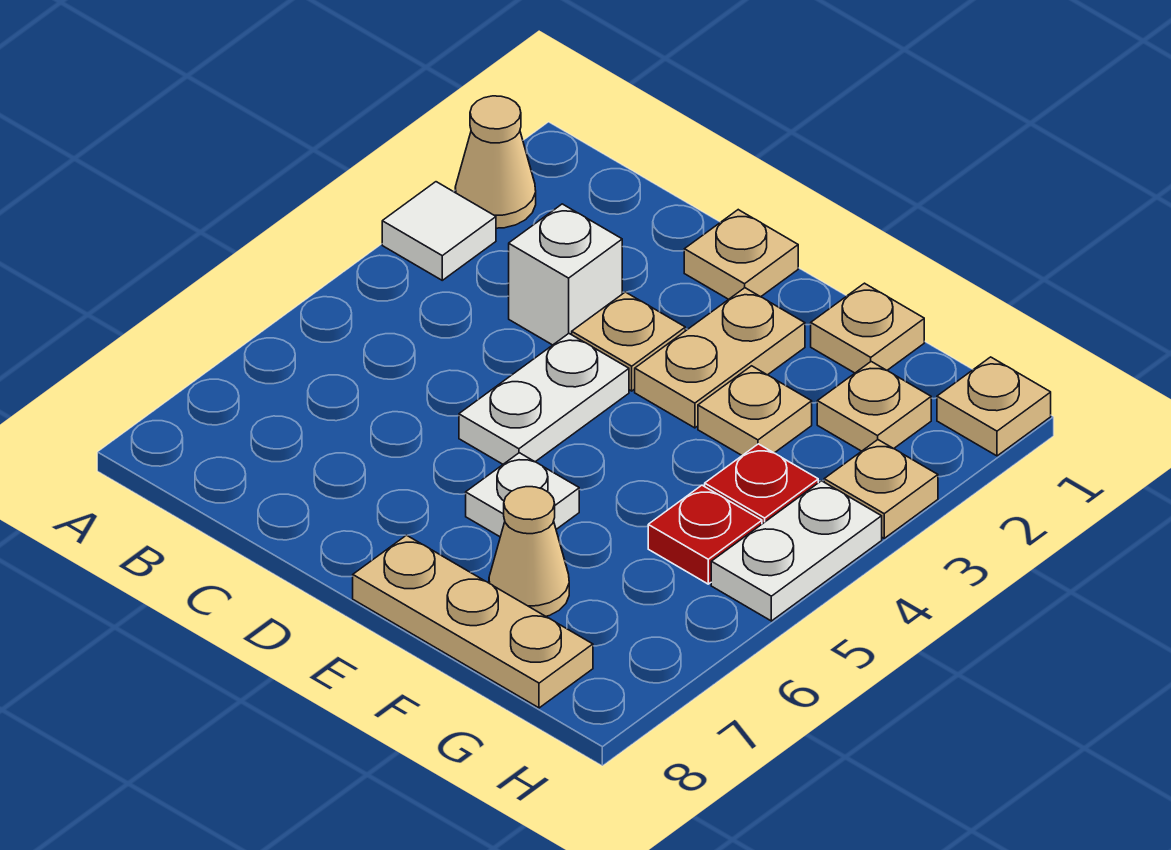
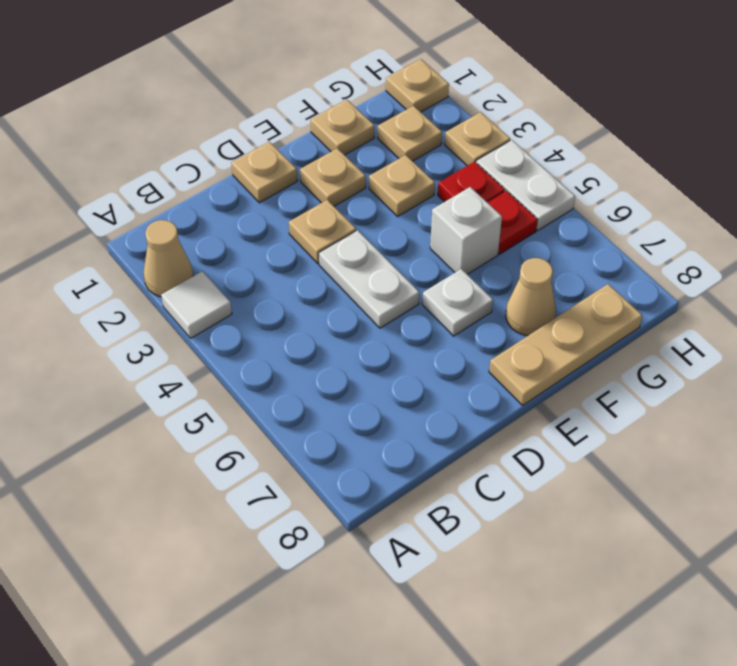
white 1x1 brick [509,204,622,345] -> white 1x1 brick moved to [430,187,502,274]
tan 1x2 plate [635,288,805,428] -> tan 1x1 plate [300,148,366,206]

